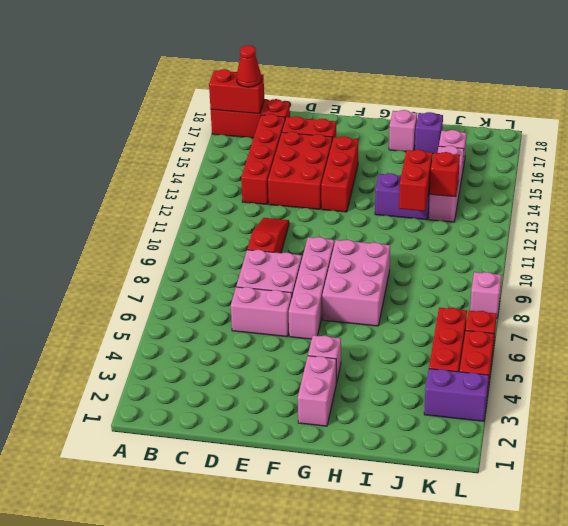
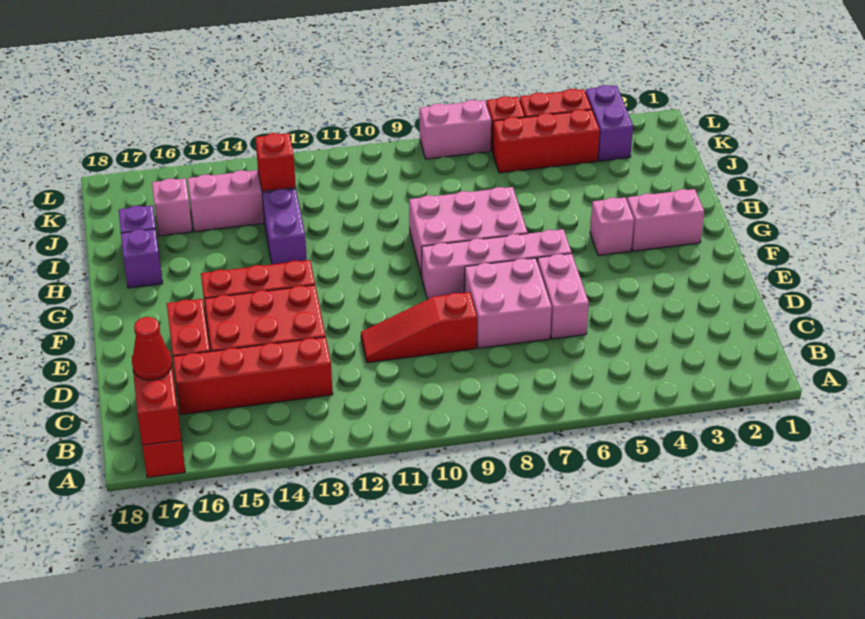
pink 1x1 brick [389,110,417,152] -> purple 1x1 brick [121,229,163,288]
red 1x2 brick [399,150,432,211] -> none
pink 1x1 brick [470,272,502,319] -> pink 1x2 brick [420,100,491,159]

